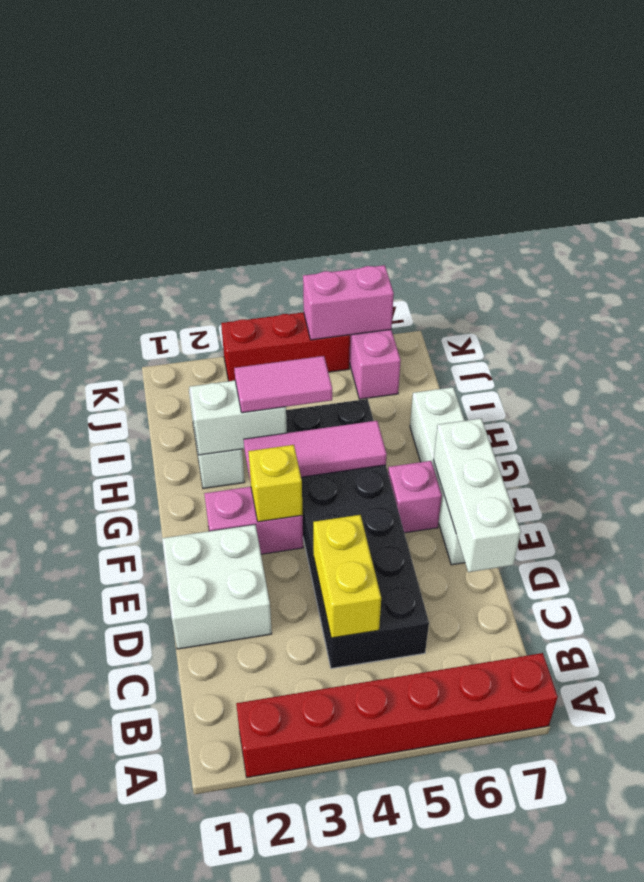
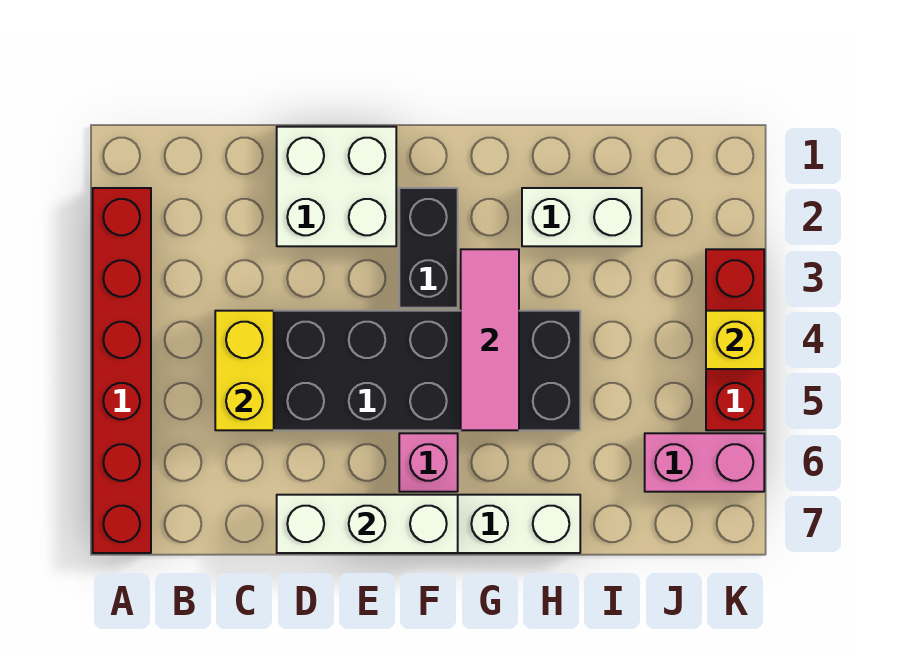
yellow 1x2 brick [313,515,381,638] -> yellow 1x2 brick turned to [215,311,274,430]
pink 1x2 brick [205,487,303,554] -> black 1x2 brick [399,188,458,308]
yellow 1x1 brick [248,445,303,522] -> yellow 1x1 brick moved to [706,311,764,369]
white 1x2 brick [189,380,287,455] -> none
pink 1x2 tile [234,356,332,413] -> none
pink 1x2 brick [303,265,394,340] -> none

